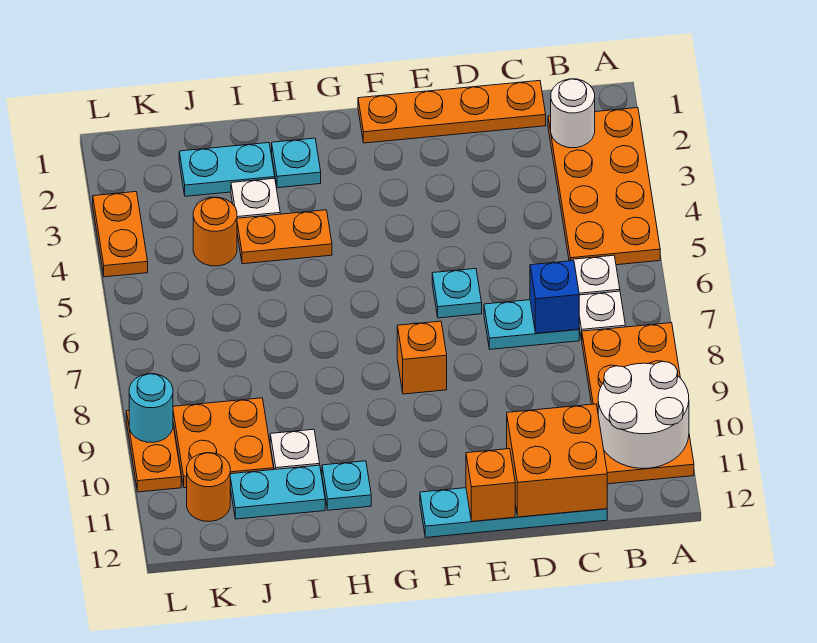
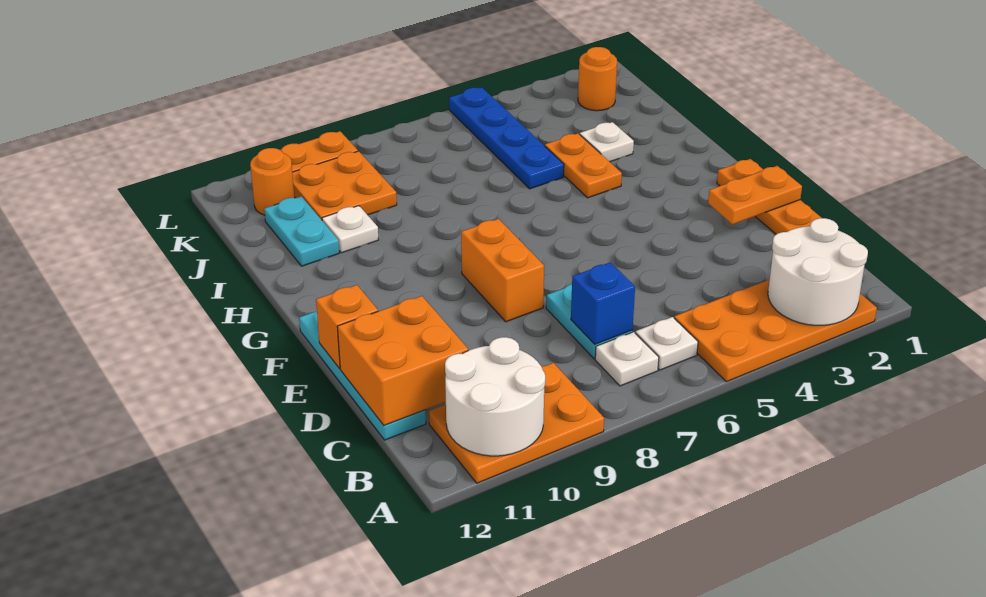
orange 2x4 plate [582,323,694,484] -> orange 2x3 plate [429,363,604,483]
white 1x1 round brick [551,79,595,148] -> white 2x2 round brick [768,218,868,325]
cyan 1x1 plate [432,269,482,318] -> none
orange 1x1 brick [397,321,447,394] -> orange 1x2 brick [461,219,544,322]
cyan 1x1 plate [272,138,321,188] -> none
cyan 1x1 plate [322,461,371,510] -> none
cyan 1x2 plate [179,143,275,196] -> none
none -> blue 1x4 plate [449,87,564,189]
orange 1x1 round brick [193,197,237,266] -> orange 1x1 round brick moved to [578,47,617,111]
orange 1x2 plate [93,192,148,277] -> orange 1x2 plate moved to [708,166,802,224]
cyan 1x1 round brick [129,374,173,442] -> none

